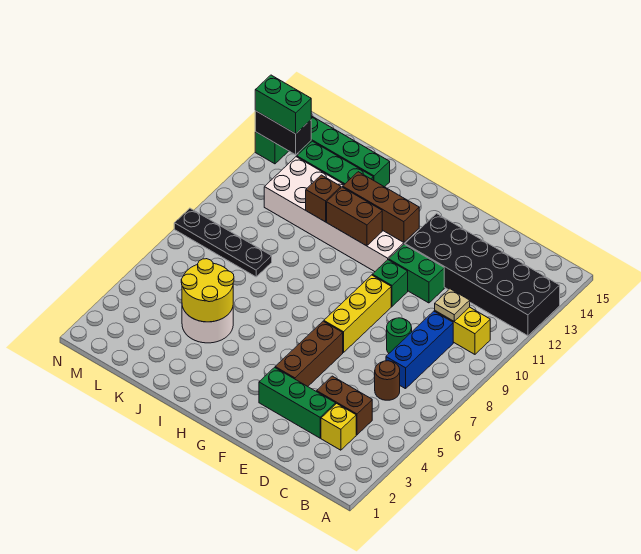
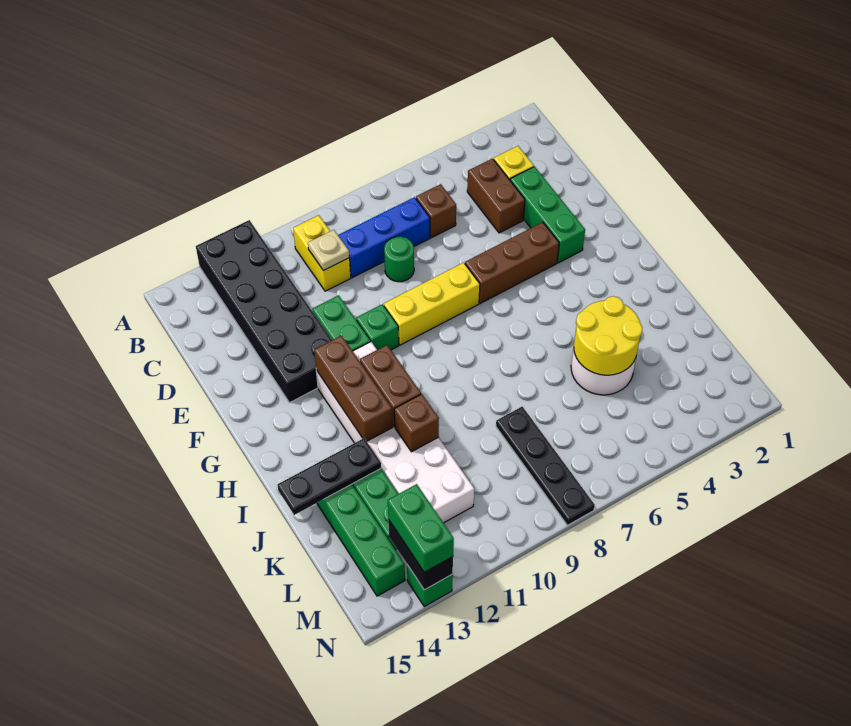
brown 1x1 round brick [375,361,400,400] -> brown 1x1 brick [416,184,456,238]
none -> black 1x3 plate [277,438,381,515]

